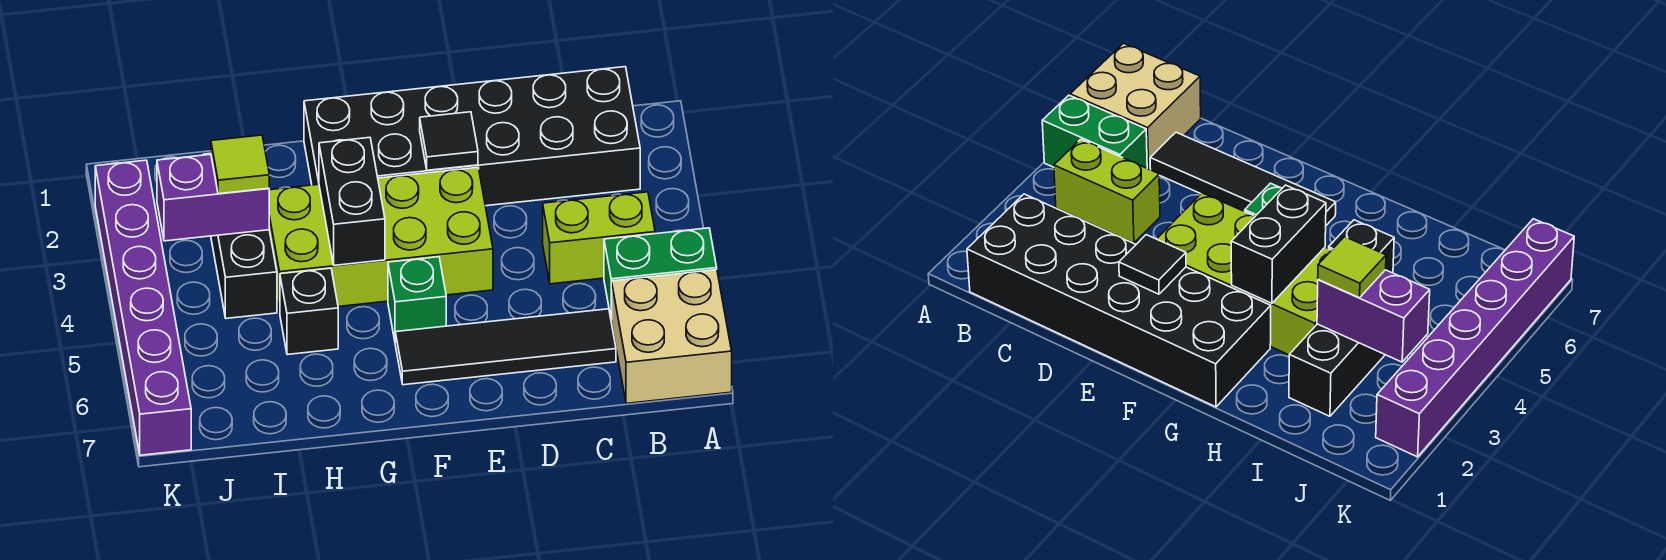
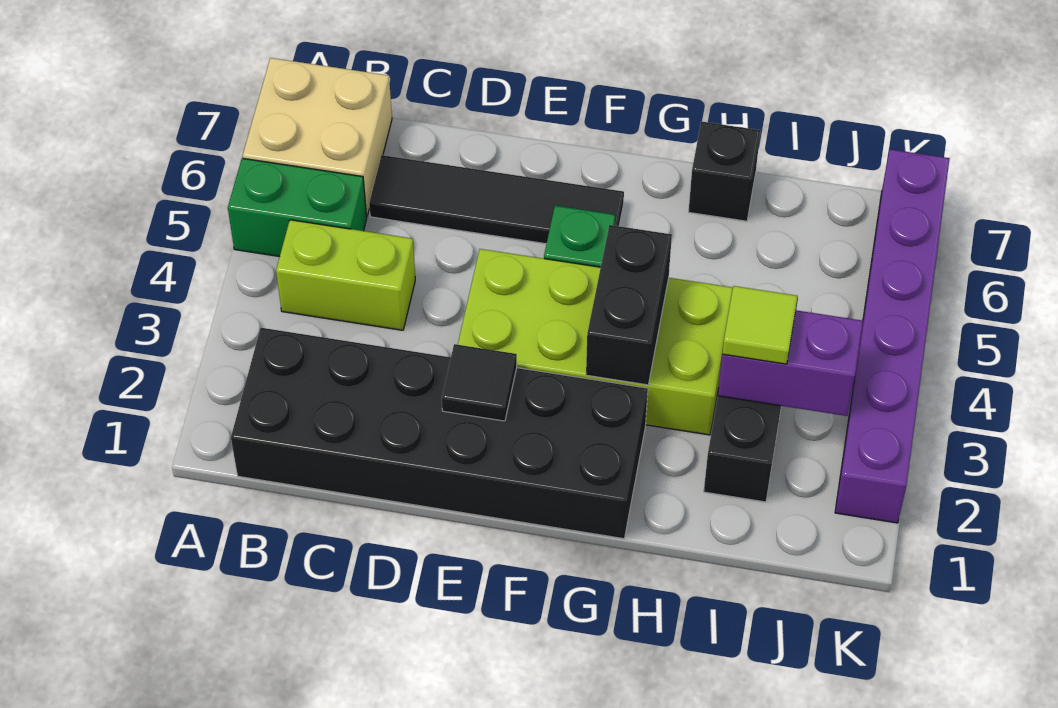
black 1x1 brick [280,268,338,355] -> black 1x1 brick moved to [689,122,760,221]

